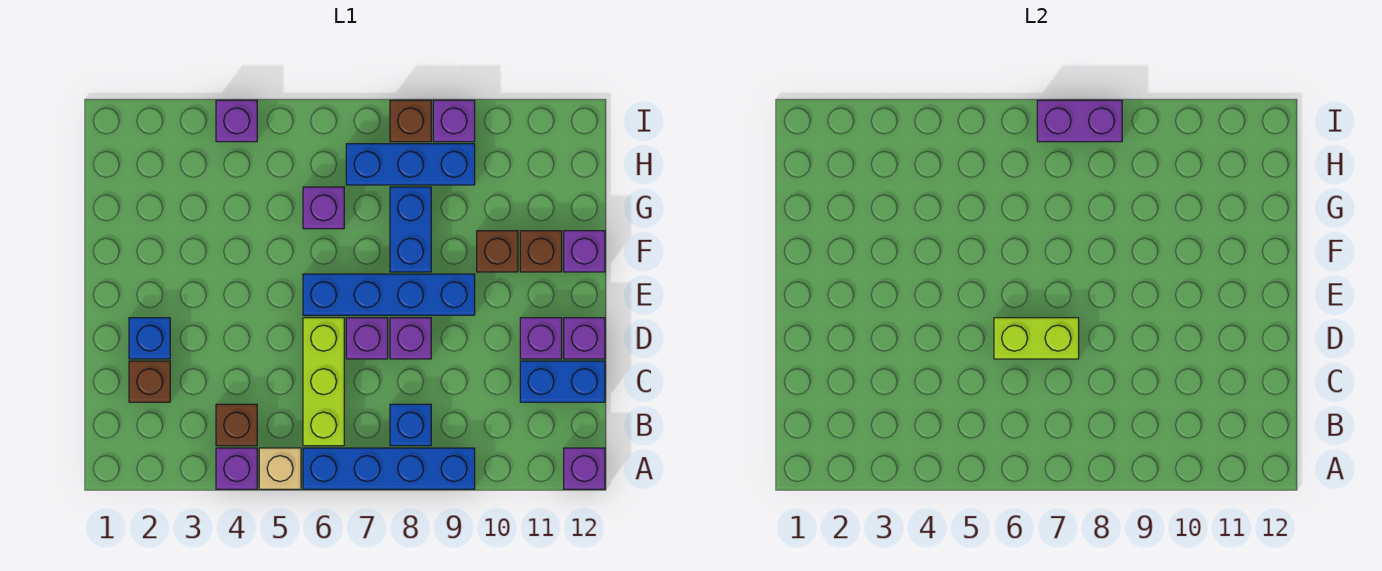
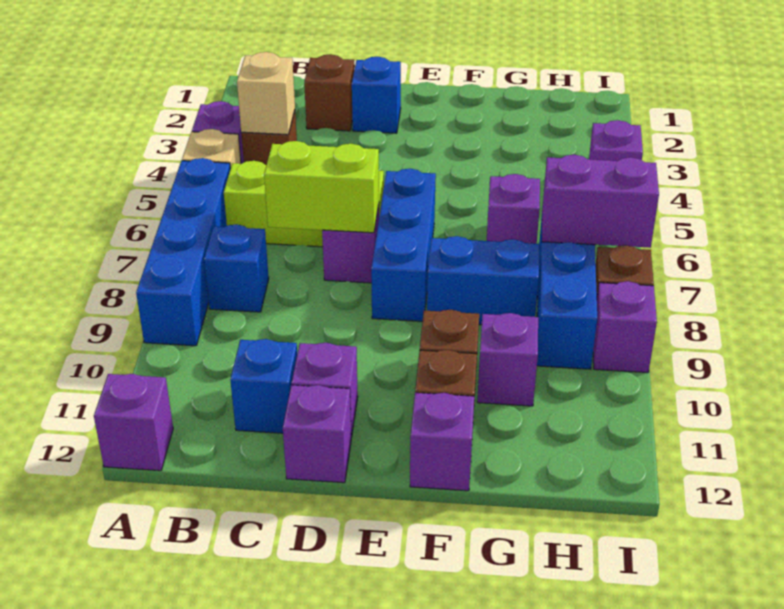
none -> tan 1x1 brick [237,52,295,135]
blue 1x2 brick [520,361,605,402] -> blue 1x1 brick [230,339,297,433]
lime 1x2 brick [994,318,1079,359] -> lime 1x2 brick turned to [264,141,379,233]
purple 1x1 brick [390,318,431,359] -> purple 1x1 brick moved to [477,313,538,406]
blue 1x4 brick [303,274,475,315] -> blue 1x3 brick [371,169,436,321]
purple 1x2 brick [1037,100,1122,142] -> purple 1x2 brick turned to [542,155,659,248]

